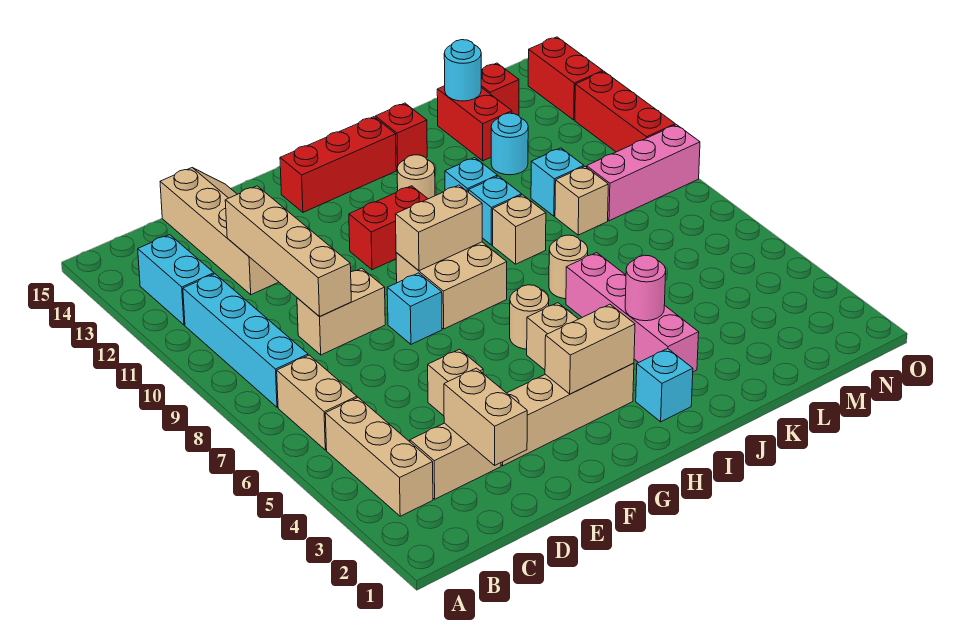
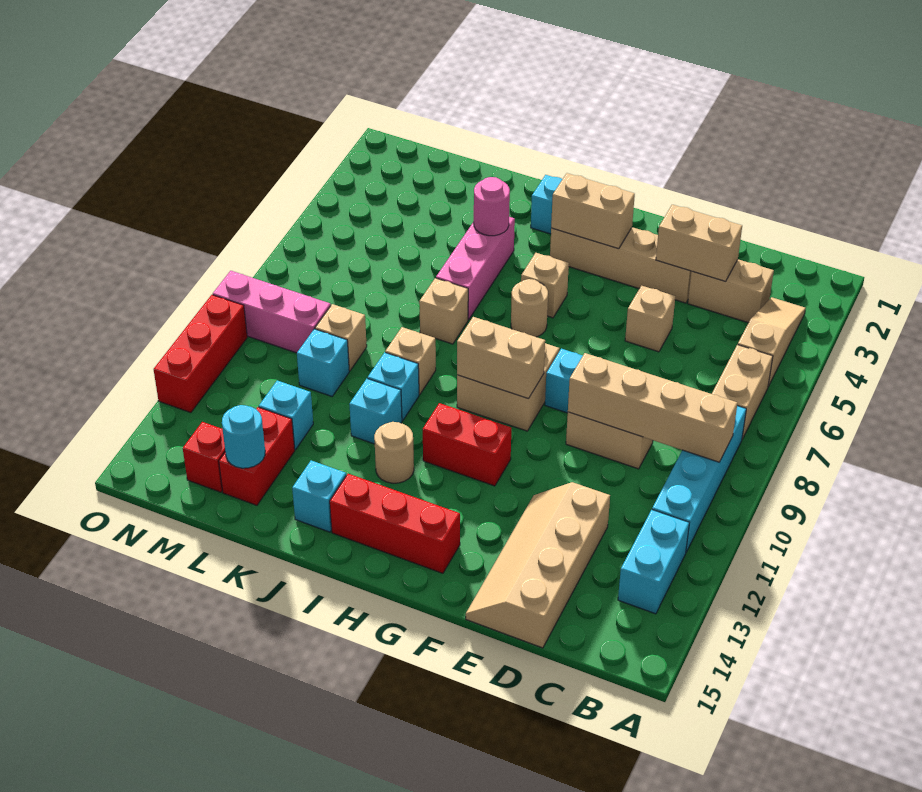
tan 1x3 brick [325,398,433,516] -> tan 1x3 slope [738,297,806,387]
tan 1x2 brick [444,368,527,465] -> tan 1x2 brick turned to [656,205,742,281]
tan 1x4 brick [225,186,351,317] -> tan 1x4 brick turned to [568,353,737,462]
pink 1x4 brick [566,253,699,372] -> pink 1x3 brick [436,217,515,320]
tan 1x1 round brick [549,235,588,299] -> tan 1x1 brick [419,278,468,344]
red 1x1 brick [375,103,427,169] -> cyan 1x1 brick [292,461,346,532]
cyan 1x1 round brick [491,113,528,175] -> cyan 1x1 brick [259,381,313,450]
red 1x2 brick [528,37,603,120] -> none

